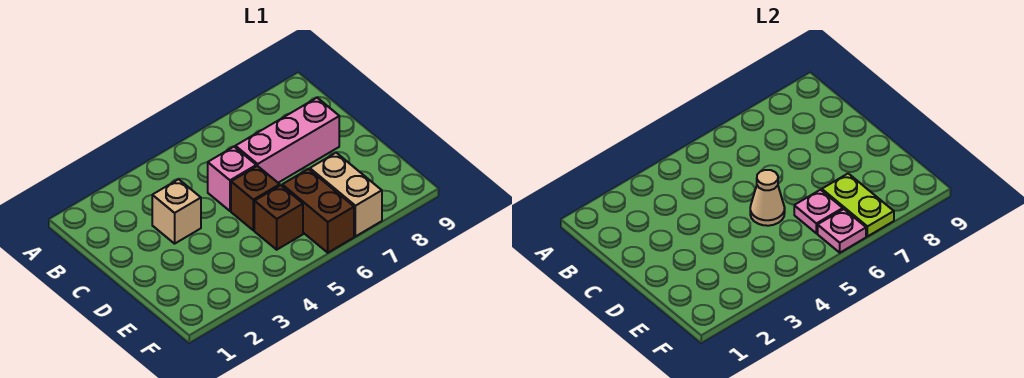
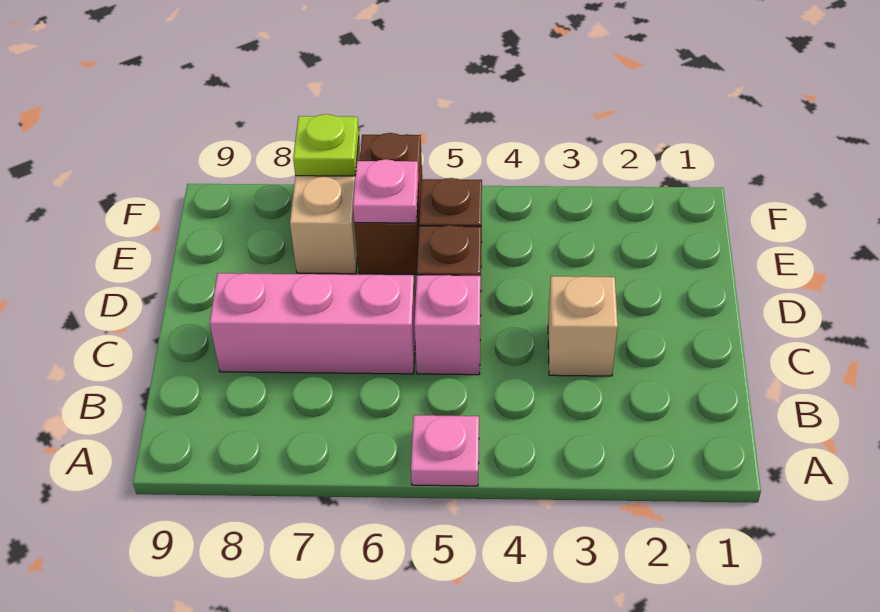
tan 1x1 cone [750,170,785,226] -> none
lime 1x2 plate [822,174,894,236] -> lime 1x1 plate [293,114,359,176]
pink 1x1 plate [818,209,866,253] -> pink 1x1 plate moved to [411,415,479,486]

